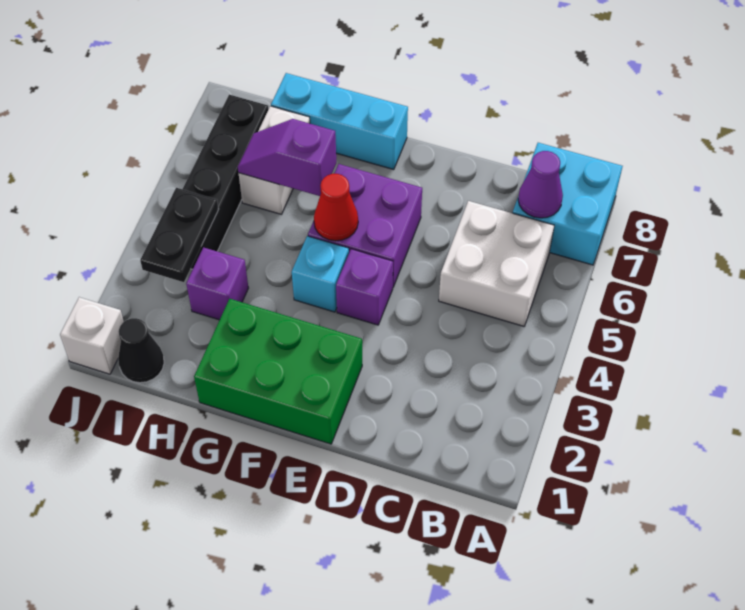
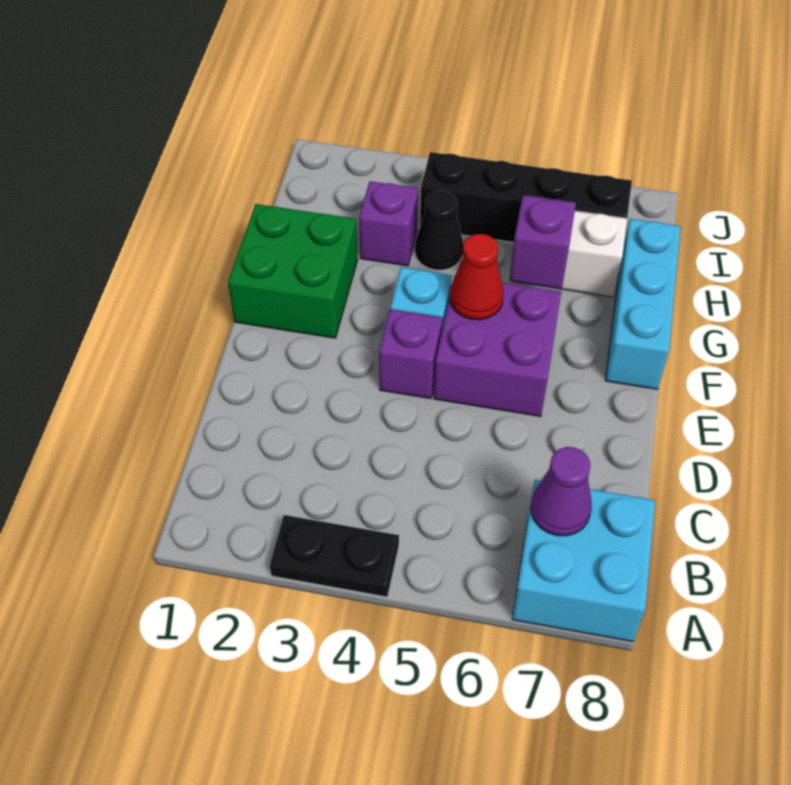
white 2x2 brick [439,201,554,326] -> none
green 2x3 brick [194,299,362,444] -> green 2x2 brick [228,204,358,338]
black 1x1 cone [118,318,164,383] -> black 1x1 cone moved to [415,191,463,270]
black 1x2 plate [140,188,219,282] -> black 1x2 plate moved to [270,515,399,597]
white 1x1 brick [60,297,124,374] -> none

